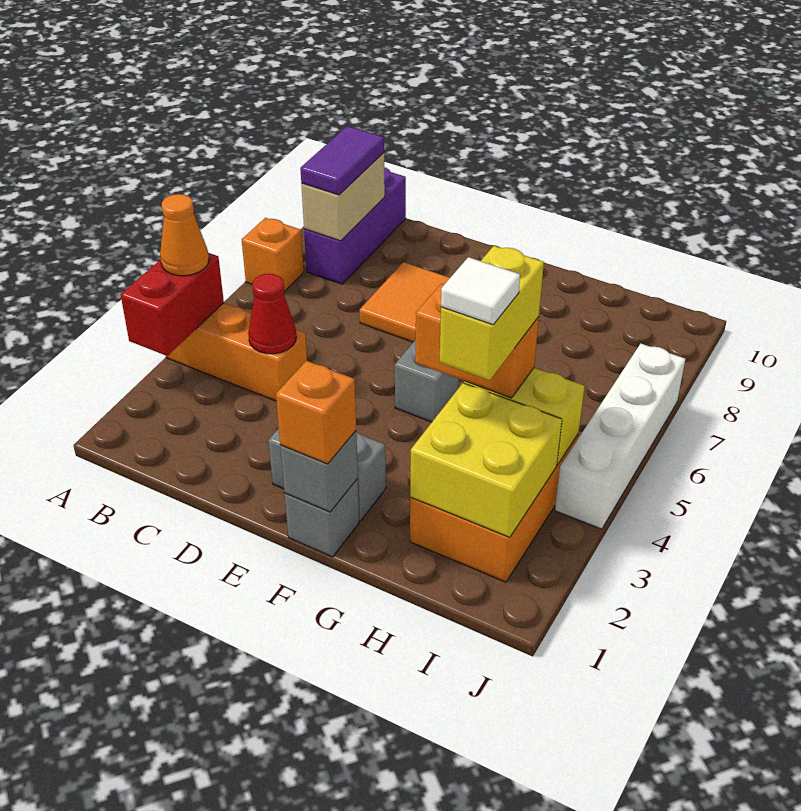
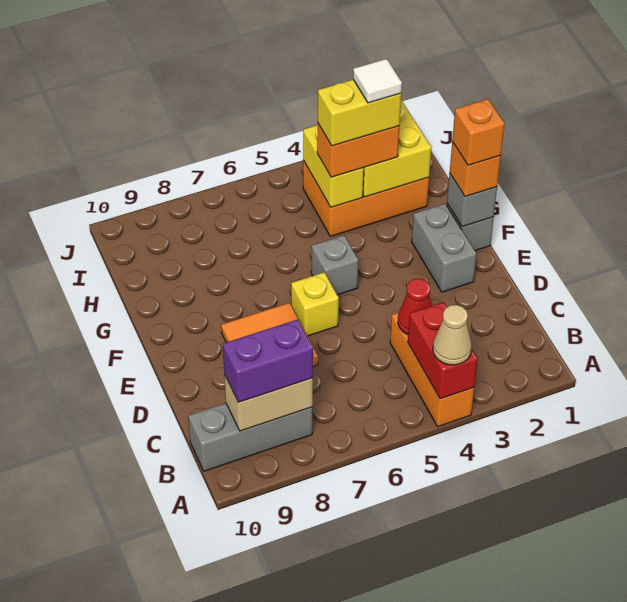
red 1x2 brick [121,253,224,356] -> red 1x2 brick turned to [408,302,478,399]
orange 1x1 cone [160,194,209,276] -> tan 1x1 cone [433,305,472,365]
orange 1x1 brick [242,218,304,292] -> orange 1x1 brick moved to [452,99,504,165]
purple 1x3 brick [304,167,406,284] -> grey 1x3 brick [188,403,313,471]
purple 1x2 tile [300,126,384,195] -> purple 1x2 brick [223,319,313,402]
none -> yellow 1x1 brick [291,272,339,336]
orange 1x2 brick [415,284,539,398] -> orange 1x2 brick turned to [317,124,399,177]
white 1x4 brick [555,344,685,529] -> none

